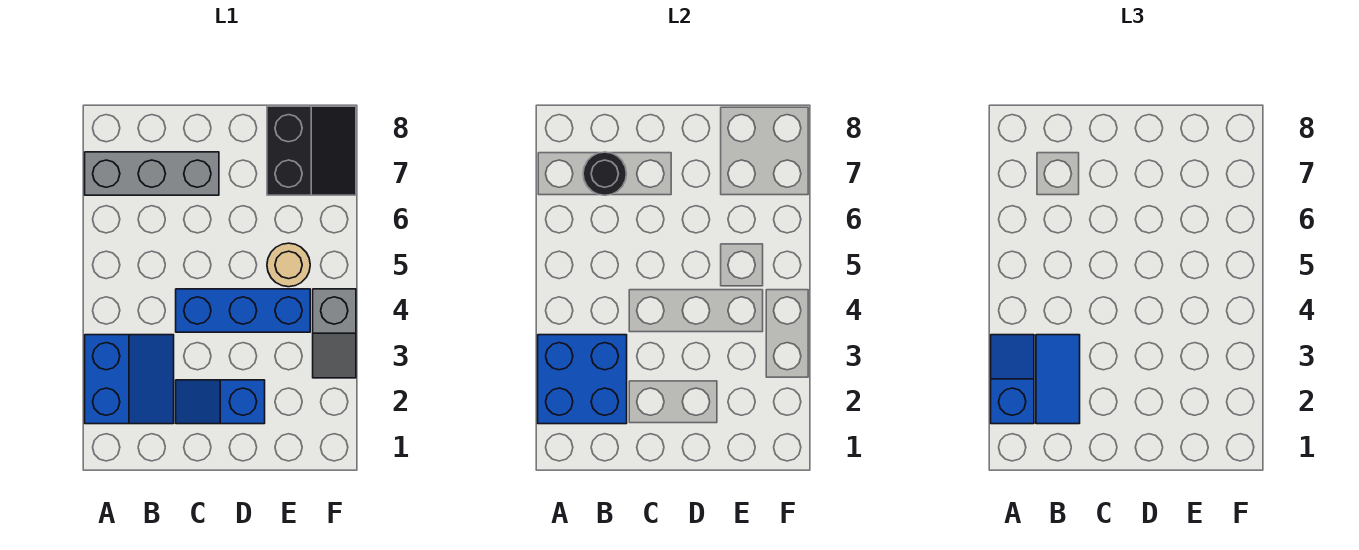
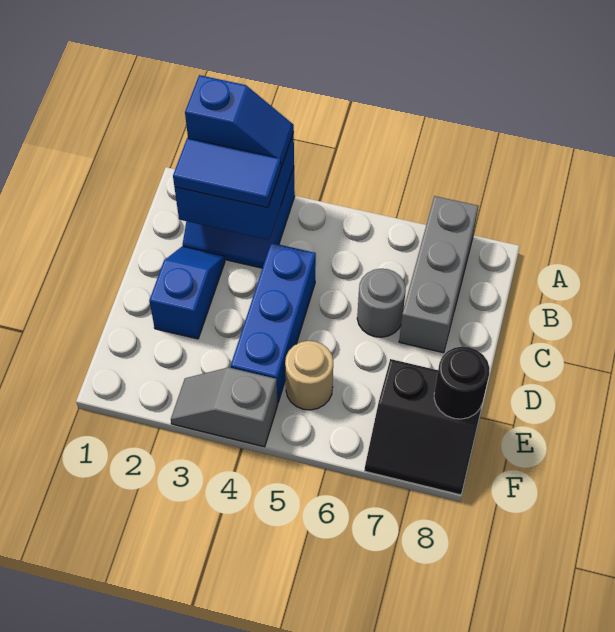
black 1x1 round brick [583,152,626,195] -> black 1x1 round brick moved to [434,347,490,419]
none -> grey 1x1 round brick [357,269,406,337]

